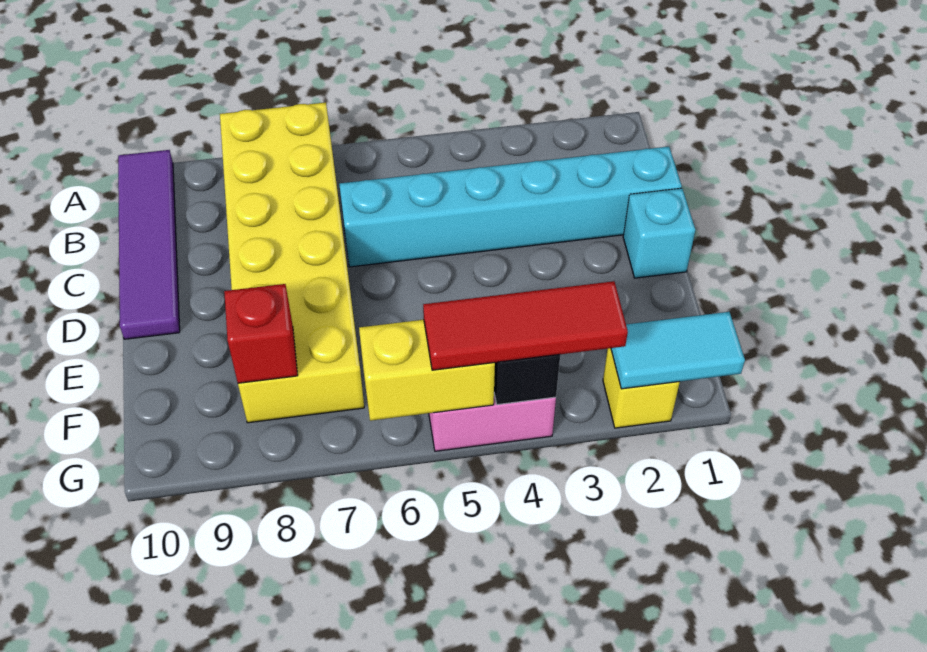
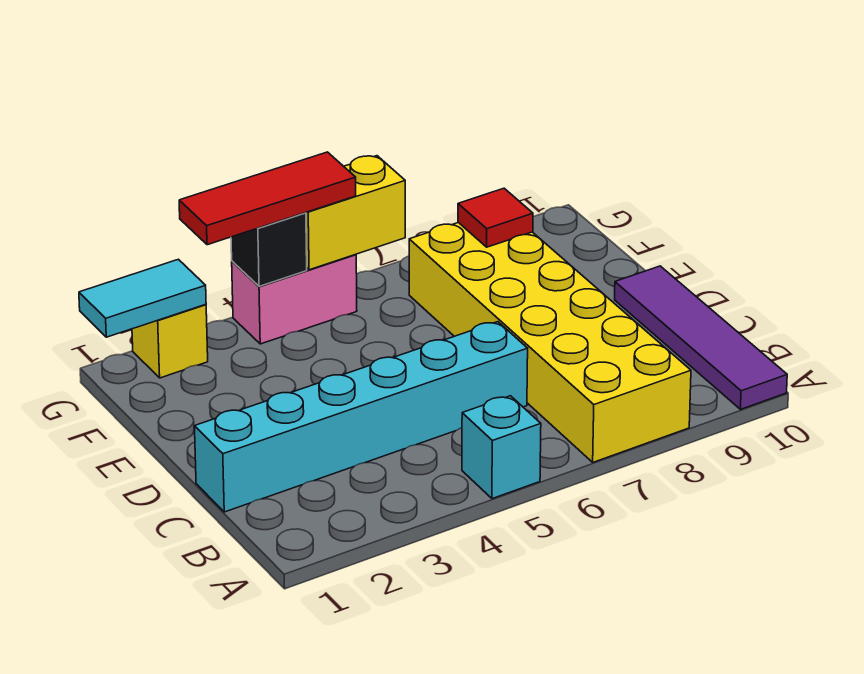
cyan 1x1 brick [623,188,695,278] -> cyan 1x1 brick moved to [462,396,541,499]
red 1x1 brick [224,284,298,383] -> red 1x1 tile [458,188,533,247]

